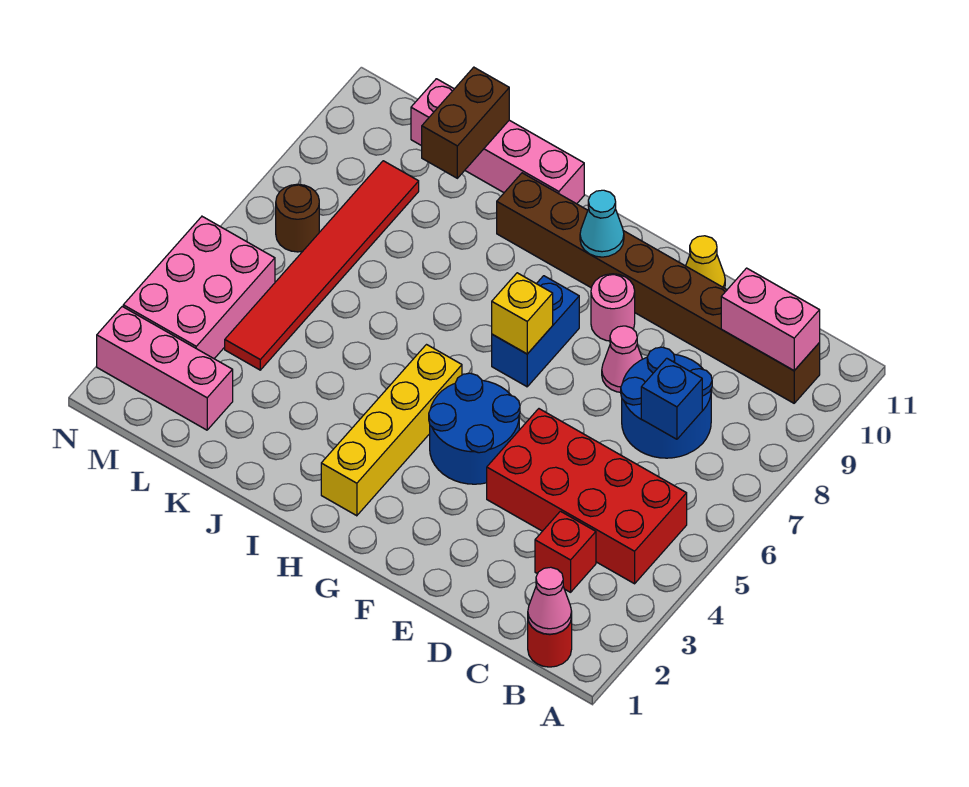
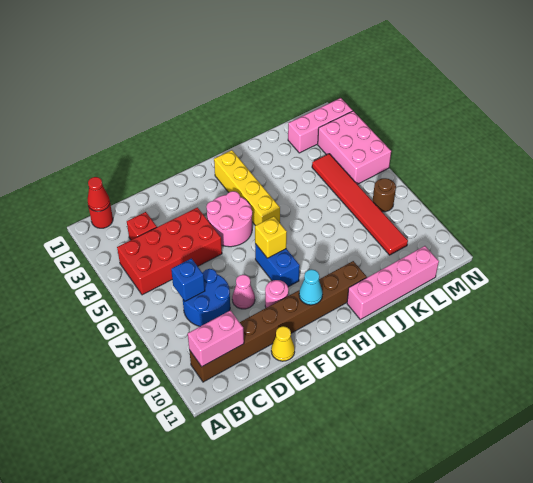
pink 1x1 cone [528,567,572,634] -> red 1x1 cone [88,177,110,212]
blue 2x2 round brick [429,373,520,484] -> pink 2x2 round brick [206,191,252,247]
brown 1x2 brick [422,67,509,178] -> none

